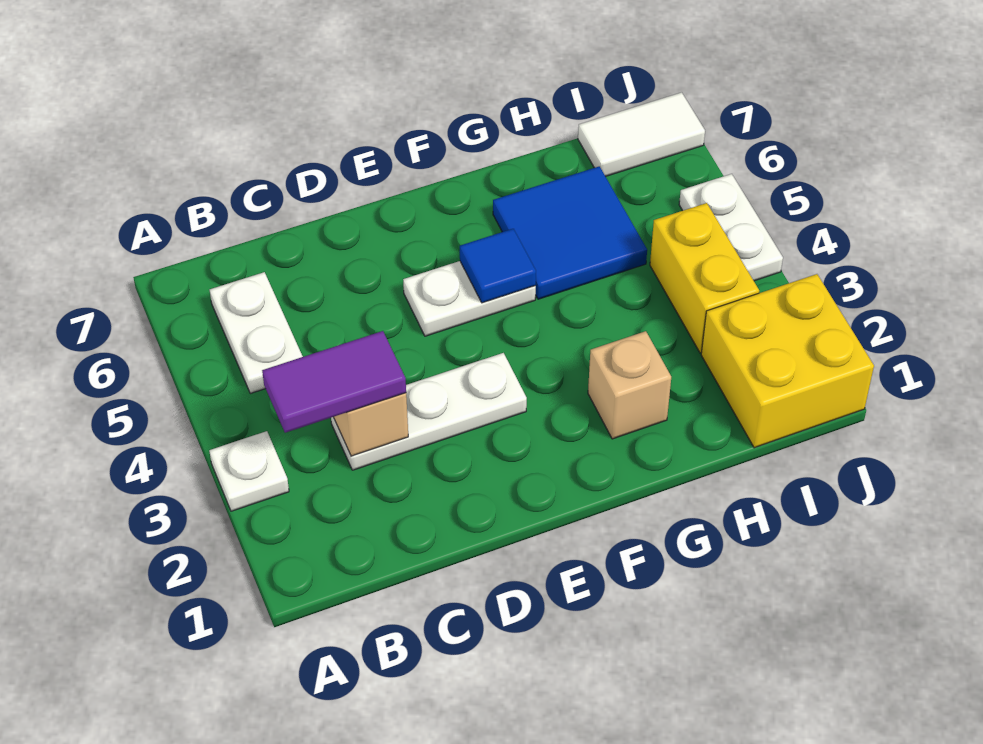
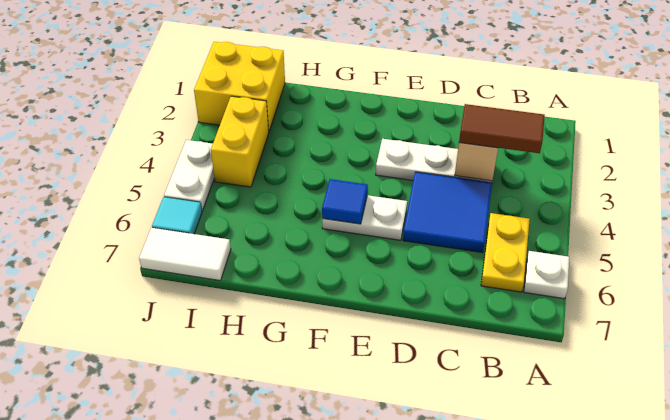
white 1x1 plate [209,431,289,511] -> white 1x1 plate moved to [524,251,569,299]
purple 1x2 tile [262,331,406,433] -> brown 1x2 tile [459,104,545,153]
white 1x2 plate [210,272,303,393] -> yellow 1x2 plate [481,213,530,292]
tan 1x1 brick [588,331,671,439] -> none
blue 2x2 tile [493,166,647,299] -> blue 2x2 tile moved to [403,172,492,253]
none -> cyan 1x1 tile [152,197,202,234]

